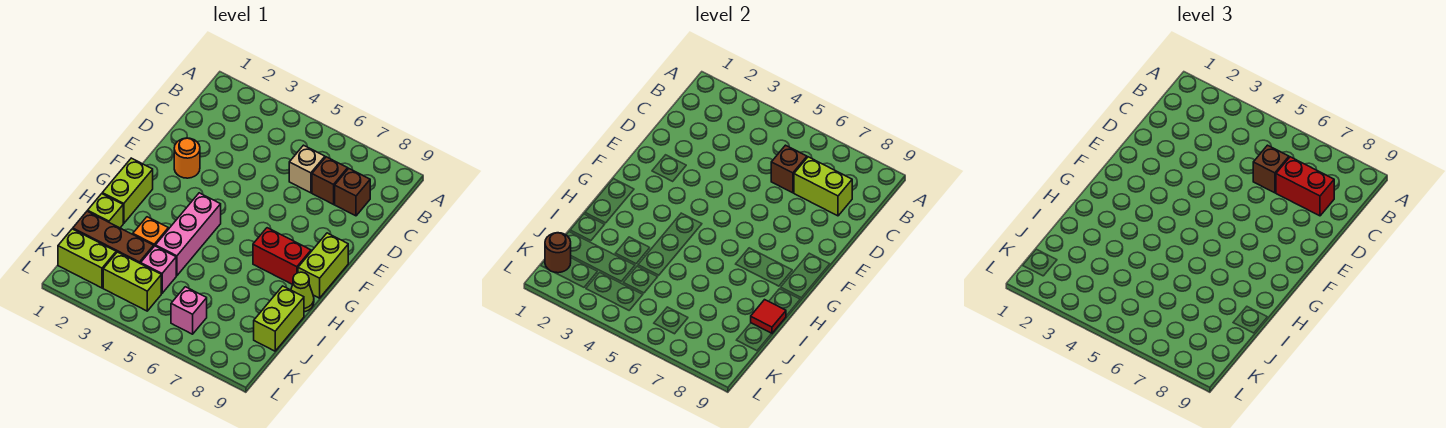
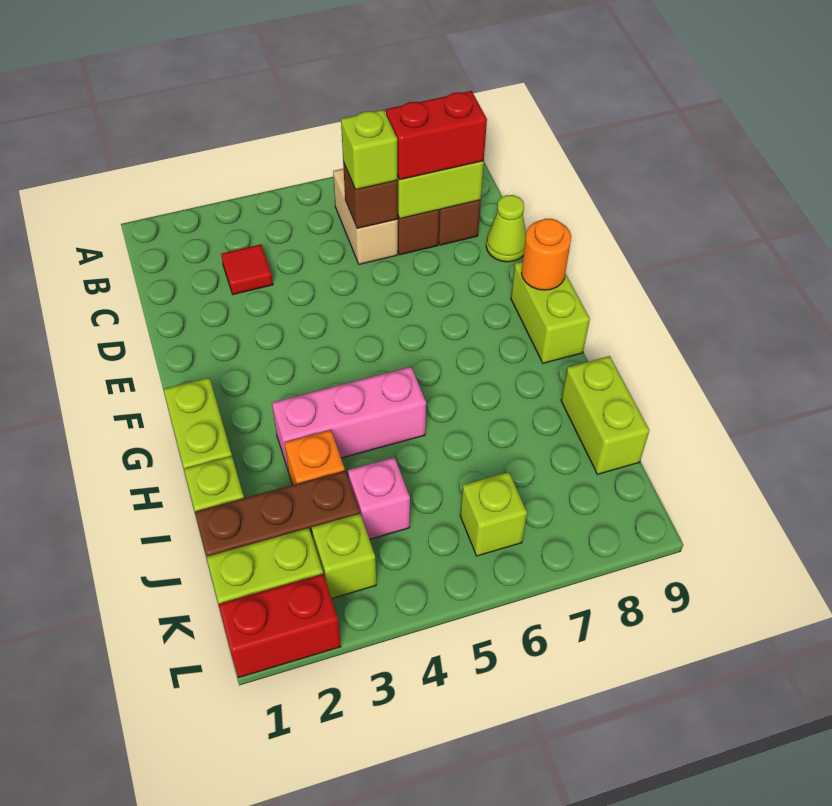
tan 1x1 brick [289,145,325,193] -> tan 1x2 brick [333,168,398,264]
brown 1x1 brick [1253,145,1289,193] -> lime 1x1 brick [341,110,397,190]
orange 1x1 round brick [174,138,200,178] -> orange 1x1 round brick moved to [521,219,571,290]
pink 1x3 brick [155,193,221,276] -> pink 1x3 brick turned to [272,367,426,472]
red 1x2 brick [253,228,311,285] -> red 1x2 brick moved to [219,574,341,678]
lime 1x1 cone [291,272,314,312] -> lime 1x1 cone moved to [486,195,526,262]
red 1x1 tile [751,300,786,333] -> red 1x1 tile moved to [221,244,273,294]
brown 1x1 round brick [545,233,571,273] -> none
lime 1x2 brick [103,252,161,311] -> lime 1x1 brick [312,514,376,599]
pink 1x1 brick [171,287,207,334] -> lime 1x1 brick [460,472,527,556]

